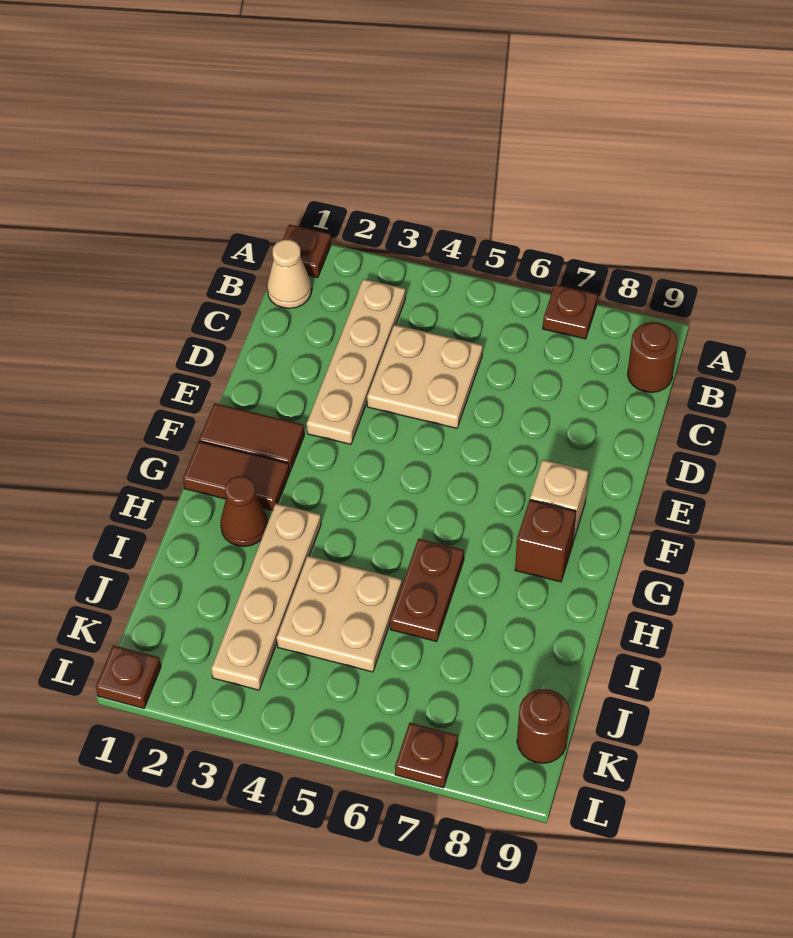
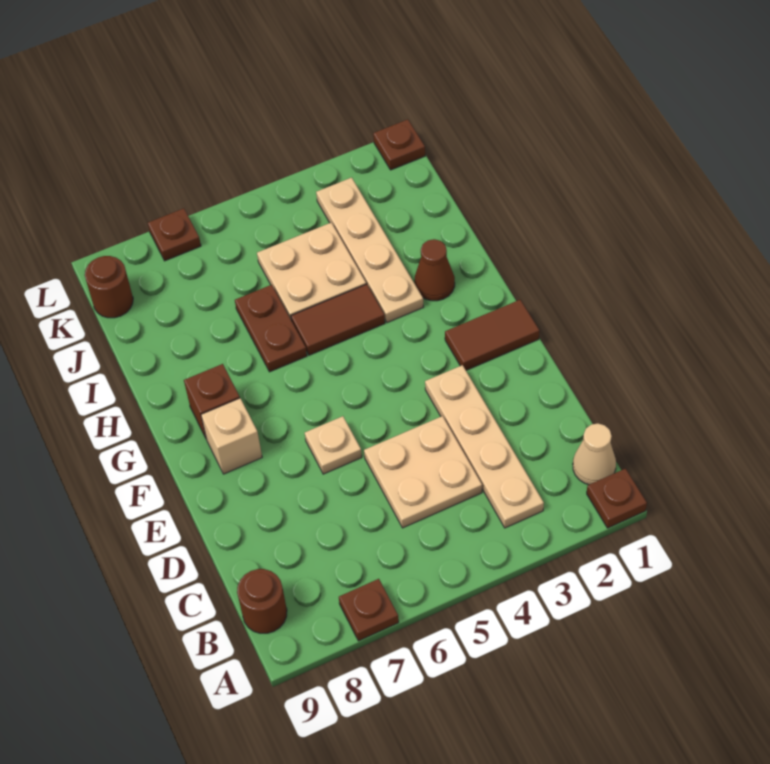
none -> tan 1x1 plate [305,416,362,474]
brown 1x2 tile [183,441,290,511] -> brown 1x2 tile moved to [291,284,385,355]

